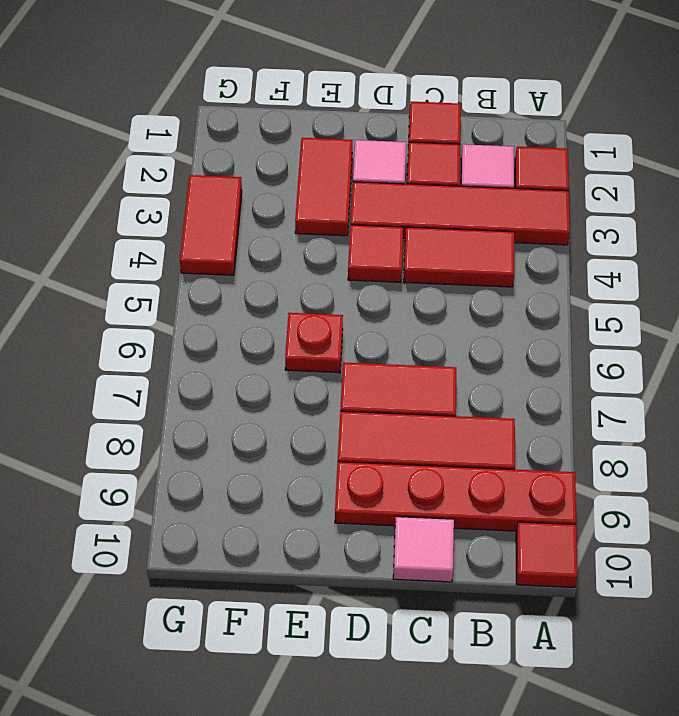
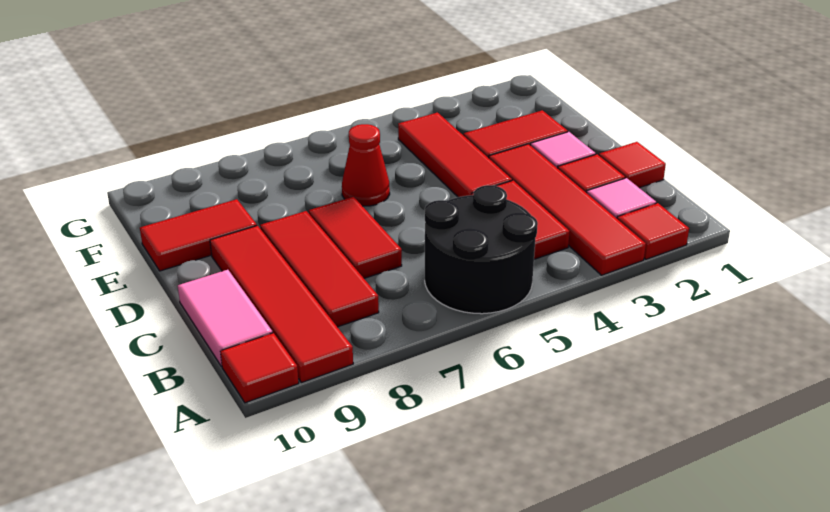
none -> black 2x2 round brick [425,185,538,314]
red 1x4 plate [335,462,576,531] -> red 1x4 tile [210,226,353,383]
pink 1x1 tile [393,517,454,582] -> pink 1x2 tile [178,270,273,367]
red 1x1 tile [348,225,403,282] -> red 1x3 tile [398,113,512,197]
red 1x1 plate [285,313,343,373] -> red 1x1 cone [342,124,390,206]
red 1x2 tile [180,175,242,275] -> red 1x2 tile moved to [140,199,257,271]

